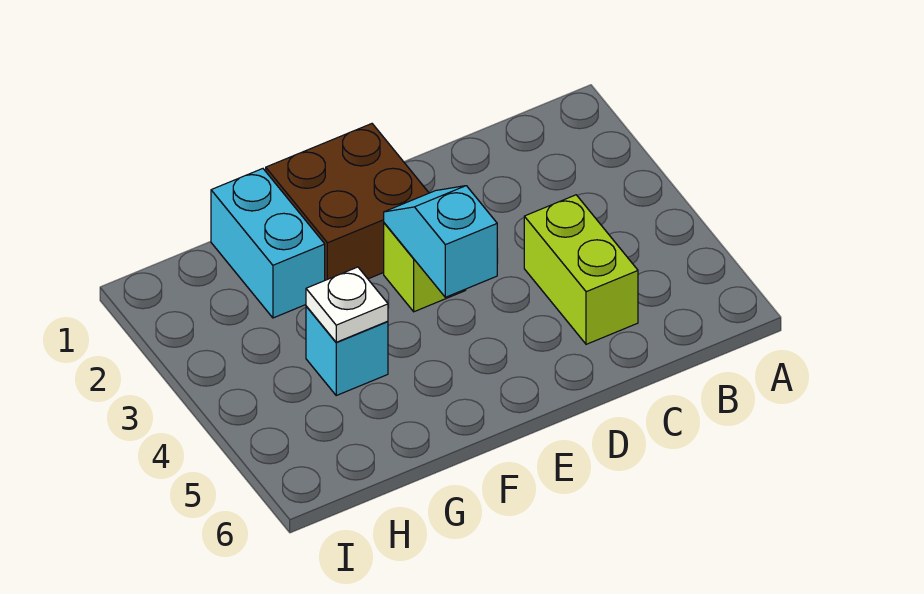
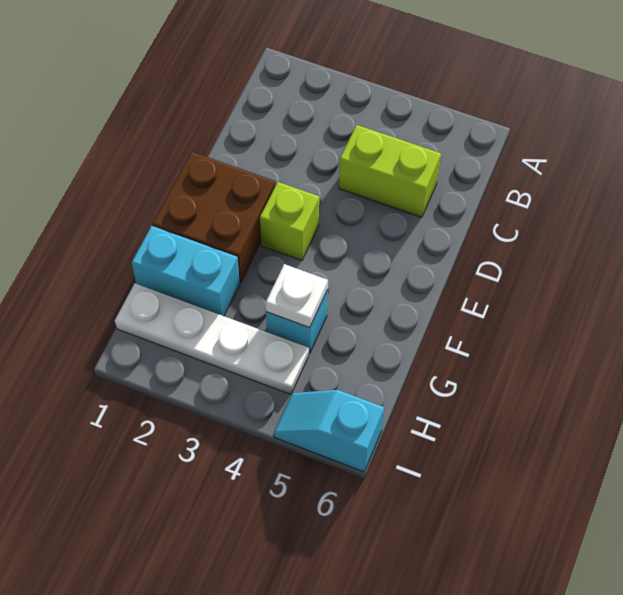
cyan 1x2 slope [384,186,497,297] -> cyan 1x2 slope moved to [274,390,384,472]
none -> white 1x4 plate [115,283,309,394]

